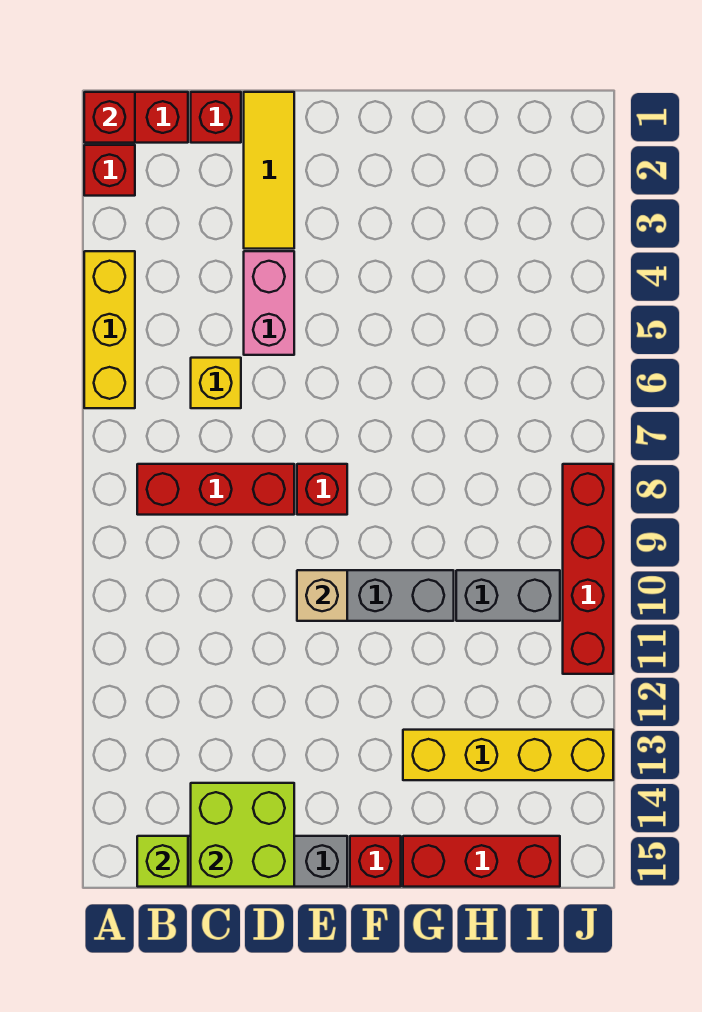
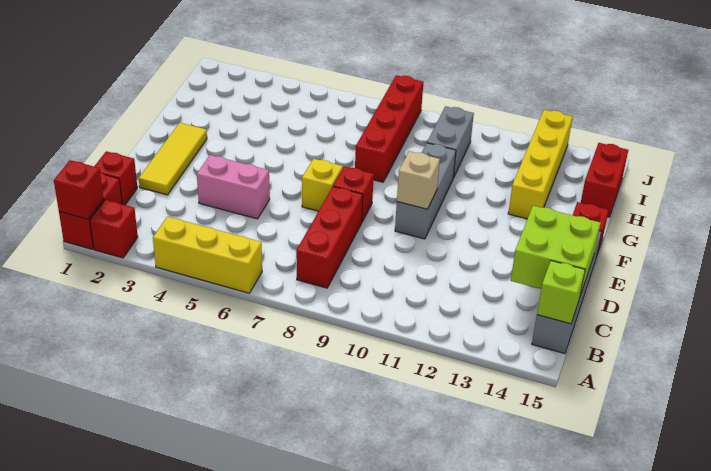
yellow 1x1 brick [191,358,241,408] -> yellow 1x1 brick moved to [302,159,343,211]
yellow 1x3 tile [244,92,294,249] -> yellow 1x3 tile turned to [139,123,207,195]
red 1x3 brick [403,836,560,887] -> red 1x2 brick [581,143,628,217]
red 1x4 brick [563,464,613,674] -> red 1x4 brick turned to [355,75,423,182]

